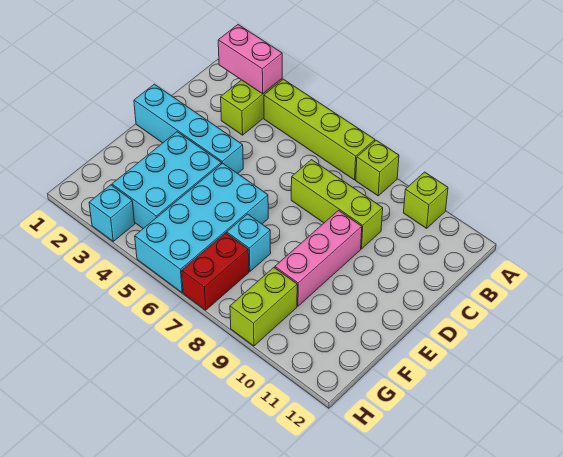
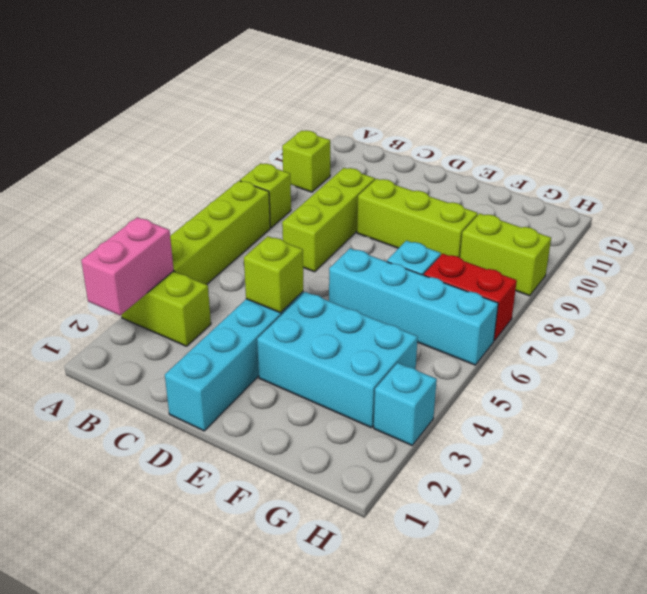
none -> lime 1x1 brick [244,236,303,313]
pink 1x3 brick [275,211,362,306] -> lime 1x3 brick [357,179,478,258]
cyan 2x4 brick [135,163,268,293] -> cyan 1x4 brick [329,248,498,365]

